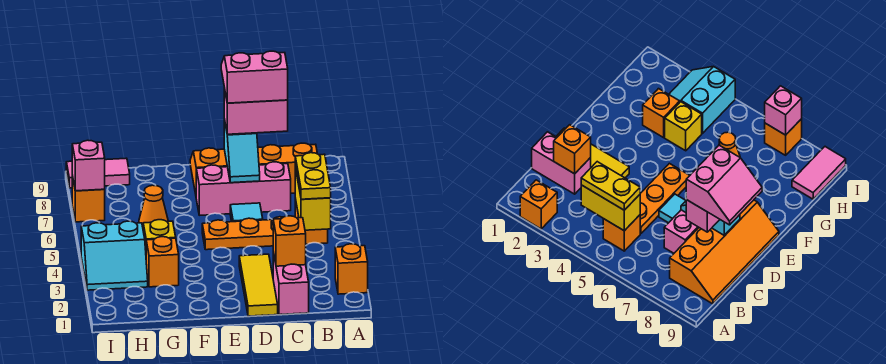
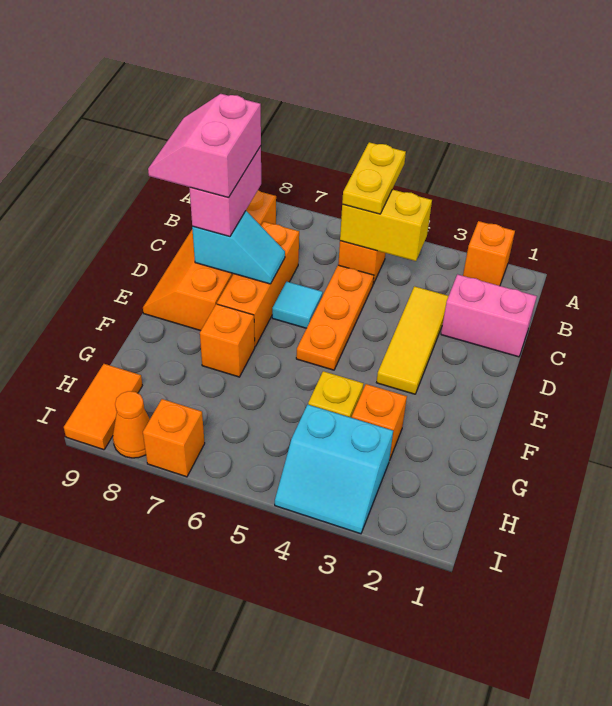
yellow 1x2 plate [295,153,331,199] -> yellow 1x2 plate turned to [342,142,406,214]
orange 1x1 brick [273,216,306,266] -> orange 1x1 brick moved to [200,304,255,377]
pink 1x3 brick [196,162,291,215] -> orange 1x3 brick [217,222,299,346]
yellow 1x3 tile [239,254,278,316] -> yellow 1x3 tile turned to [376,286,449,394]
orange 1x1 cone [139,185,168,227] -> orange 1x1 cone moved to [113,391,150,458]
cyan 2x2 slope [81,221,148,290] -> cyan 2x2 slope turned to [275,405,393,534]
pink 1x2 tile [66,158,130,188] -> orange 1x2 tile [64,364,142,450]
pink 1x1 brick [72,140,105,191] -> none

